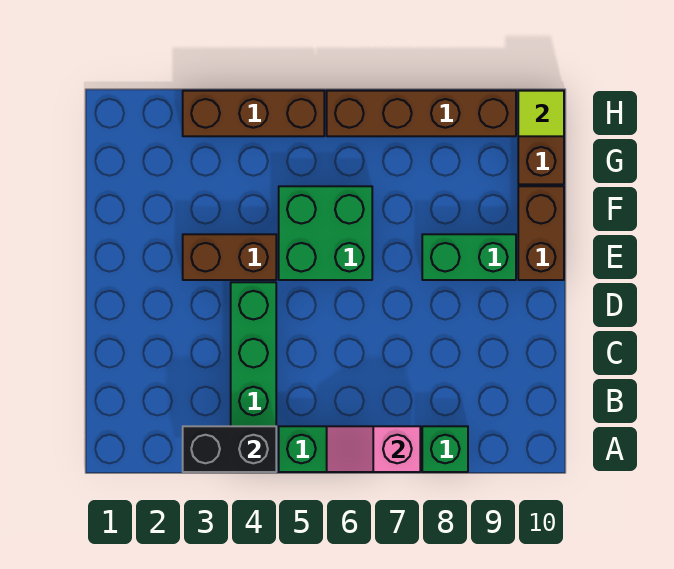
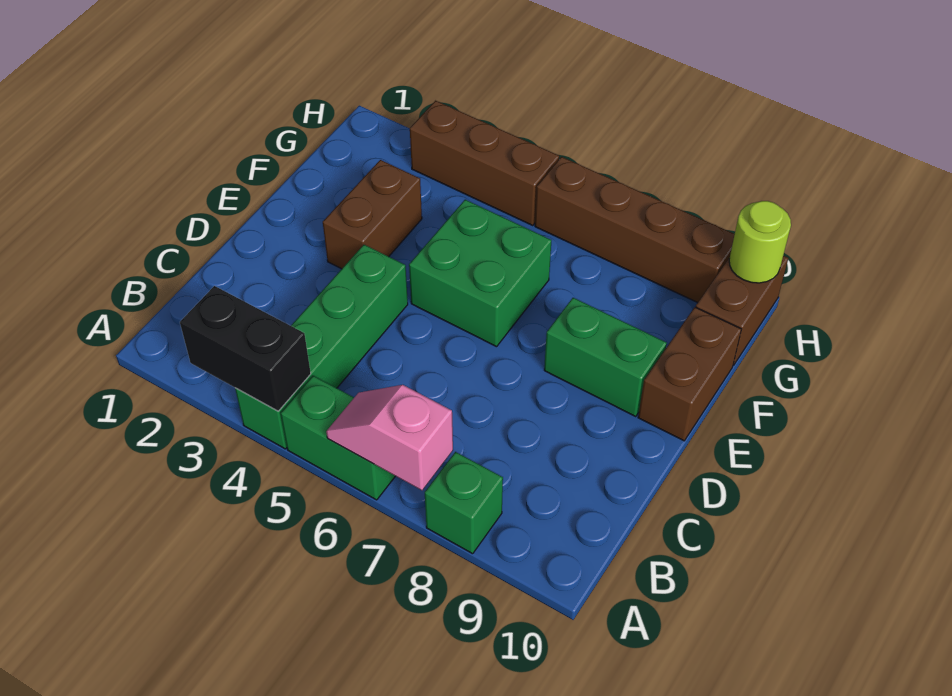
brown 1x2 brick [183,234,276,280] -> brown 1x2 brick turned to [323,160,422,269]
lime 1x1 tile [518,91,564,136] -> lime 1x1 round brick [729,201,791,283]

